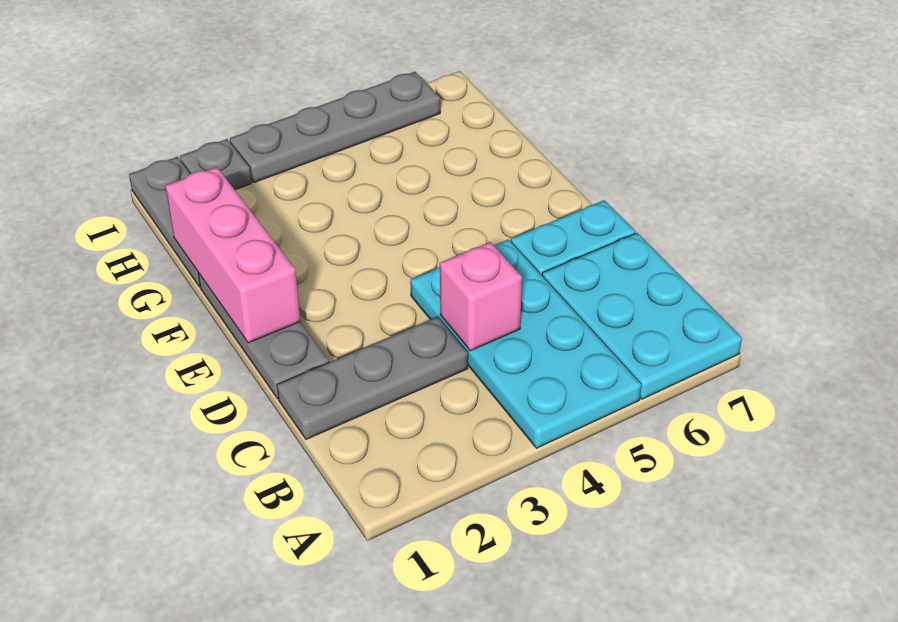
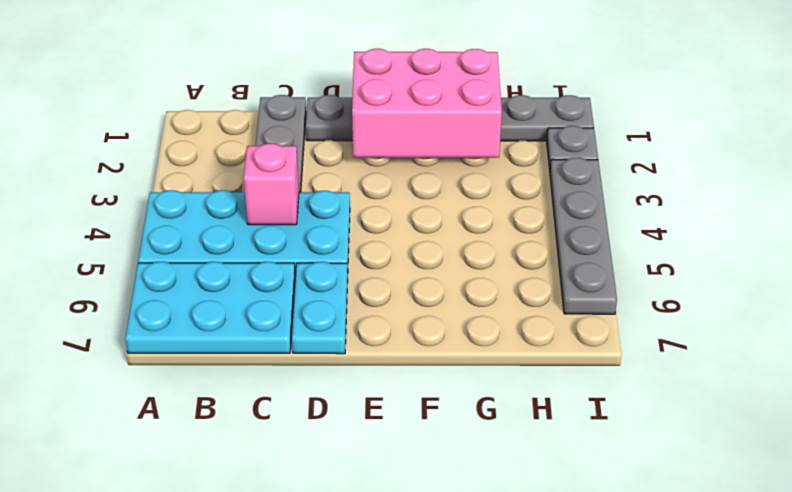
pink 1x3 brick [165,167,300,343] -> pink 2x3 brick [352,49,502,158]

